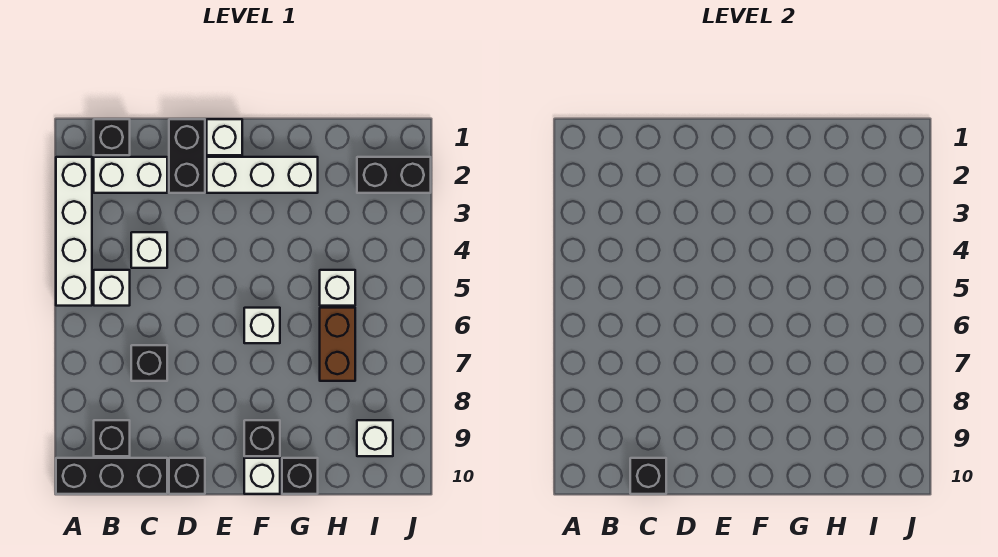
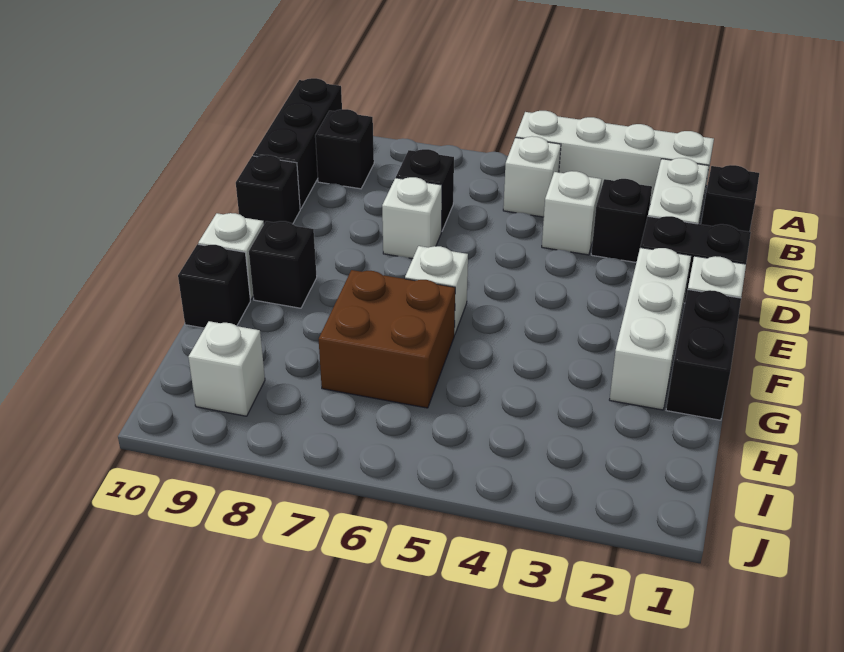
black 1x1 brick [630,458,666,494] -> black 1x1 brick moved to [591,179,652,262]
white 1x1 brick [320,270,355,306] -> white 1x1 brick moved to [382,177,442,259]
brown 1x2 brick [320,308,355,381] -> brown 2x2 brick [319,270,455,408]
black 1x2 brick [357,157,431,193] -> black 1x2 brick moved to [666,290,741,420]

